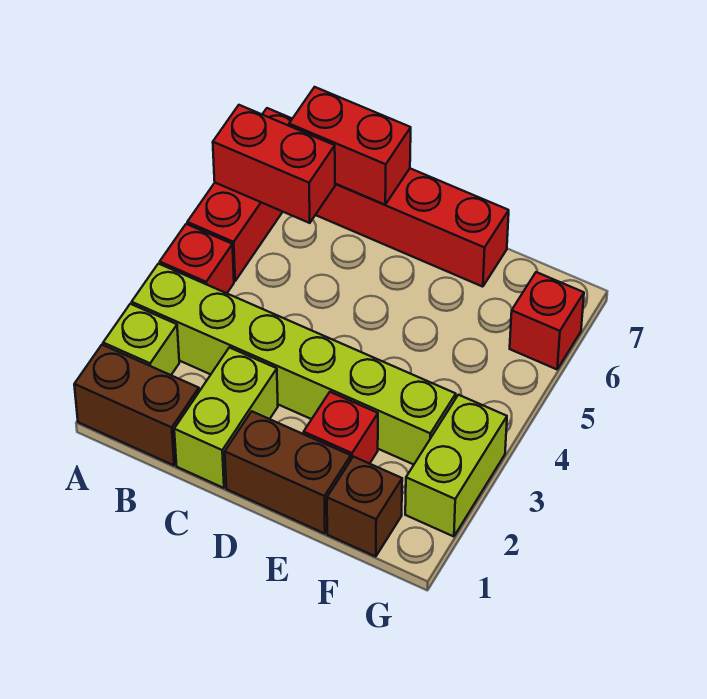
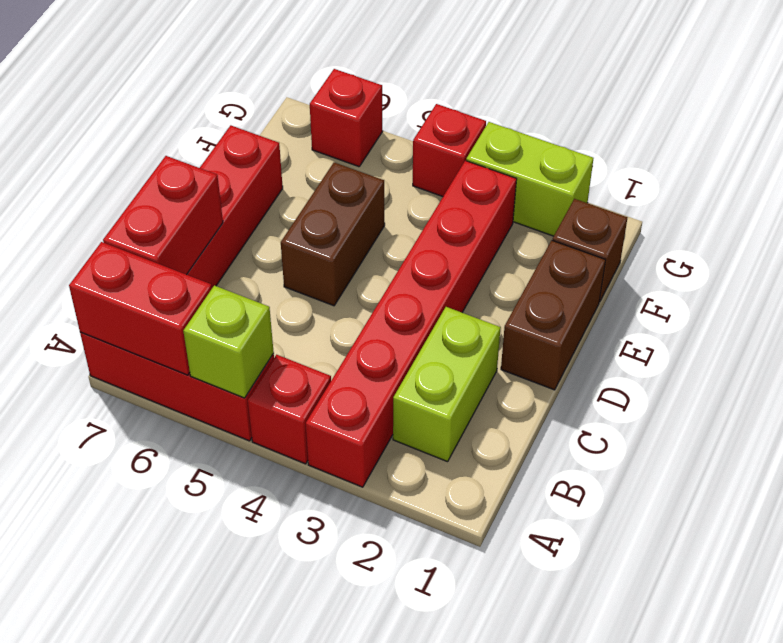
brown 1x2 brick [74,345,199,465] -> brown 1x2 brick moved to [281,162,385,306]
lime 1x1 brick [103,304,179,375] -> lime 1x1 brick moved to [183,285,274,398]
lime 1x6 brick [132,264,456,464] -> red 1x6 brick [306,161,517,487]
red 1x2 brick [213,105,335,223] -> red 1x2 brick turned to [69,242,212,375]
lime 1x2 brick [174,347,278,488] -> lime 1x2 brick turned to [393,307,501,462]
red 1x1 brick [304,392,378,464] -> red 1x1 brick moved to [413,104,486,197]

